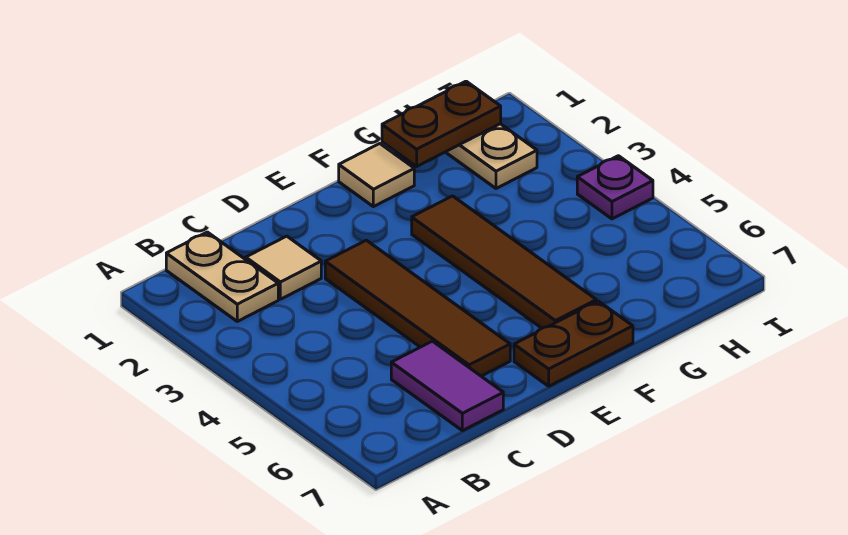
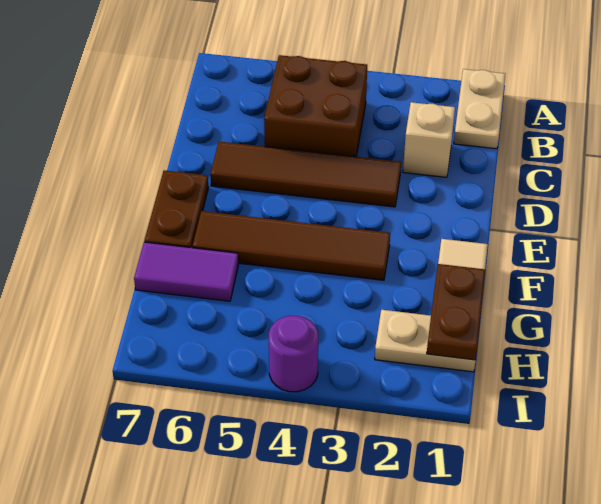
tan 1x2 plate [166,232,278,321] -> tan 1x2 plate turned to [454,69,505,149]
none -> brown 2x2 brick [264,55,367,157]
tan 1x1 tile [246,236,321,299] -> tan 1x1 brick [403,102,455,177]
purple 1x2 tile [391,341,503,431] -> purple 1x2 tile moved to [134,242,239,301]
purple 1x1 plate [577,156,653,219] -> purple 1x1 round brick [269,316,318,392]

